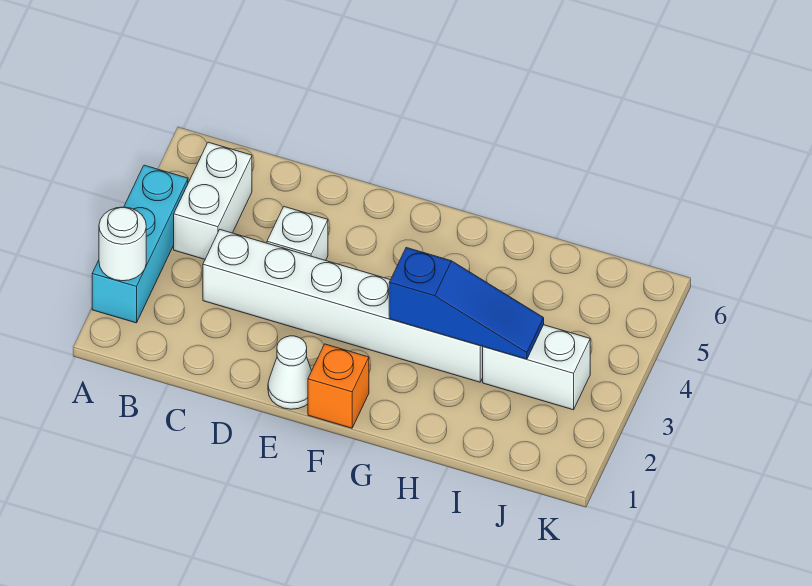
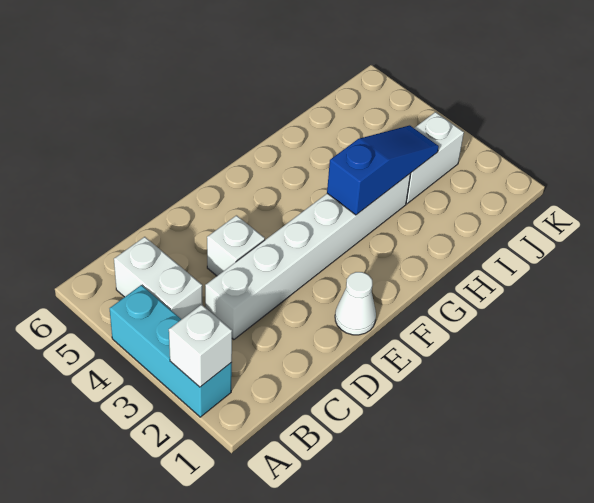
white 1x1 round brick [99,207,146,281] -> white 1x1 brick [169,305,232,387]
orange 1x1 brick [308,344,369,428] -> none

